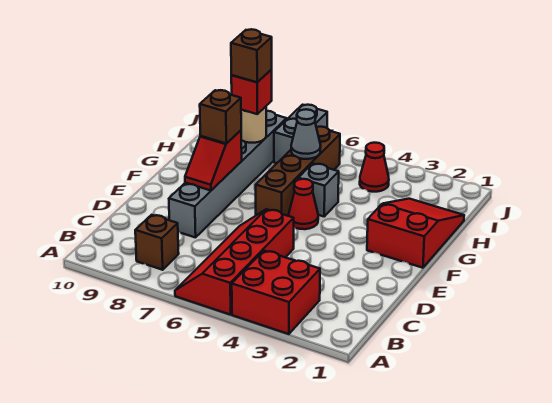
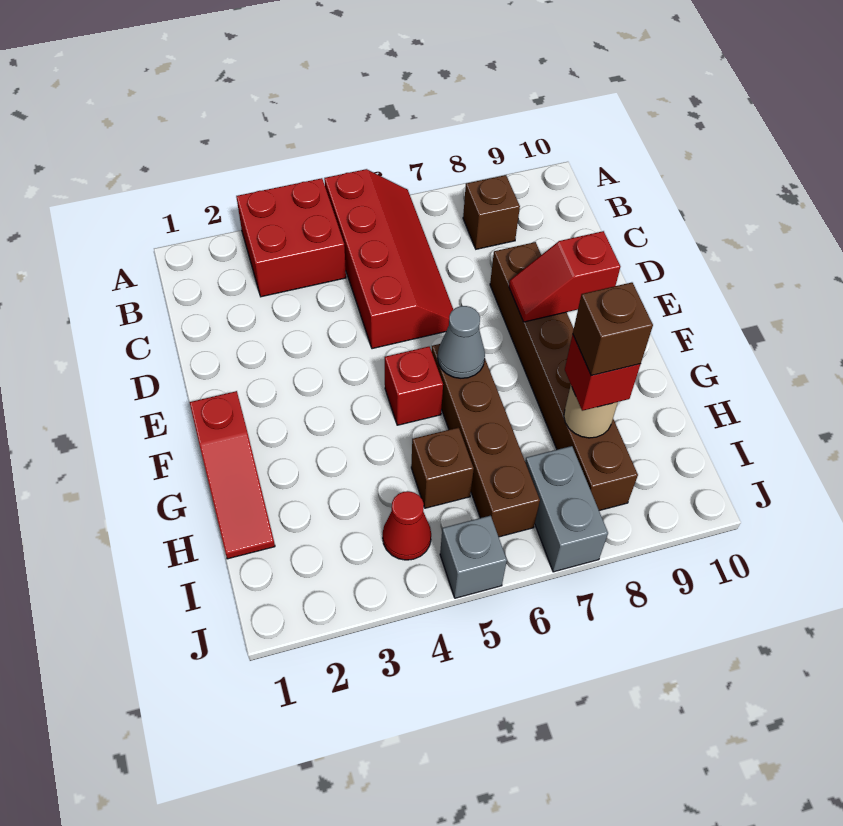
grey 1x6 brick [169,111,287,238] -> brown 1x6 brick [490,242,638,511]
red 1x2 slope [185,130,242,190] -> red 1x2 slope turned to [509,231,620,322]
red 2x3 slope [367,199,464,268] -> red 1x3 slope [189,391,275,559]
red 1x1 cone [289,179,318,229] -> red 1x1 brick [385,347,443,425]
brown 1x1 brick [200,90,241,144] -> brown 1x1 brick moved to [411,427,474,508]
grey 1x1 brick [298,164,339,216] -> grey 1x1 brick moved to [440,516,507,598]
grey 1x1 cone [291,109,321,159] -> grey 1x1 cone moved to [438,306,485,378]

